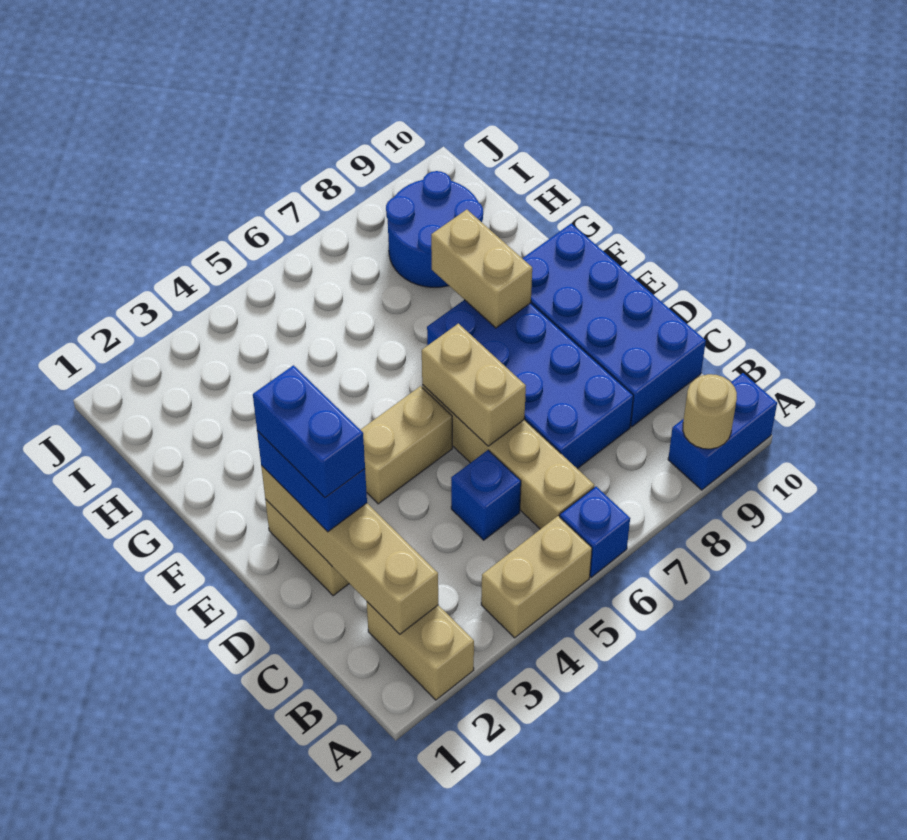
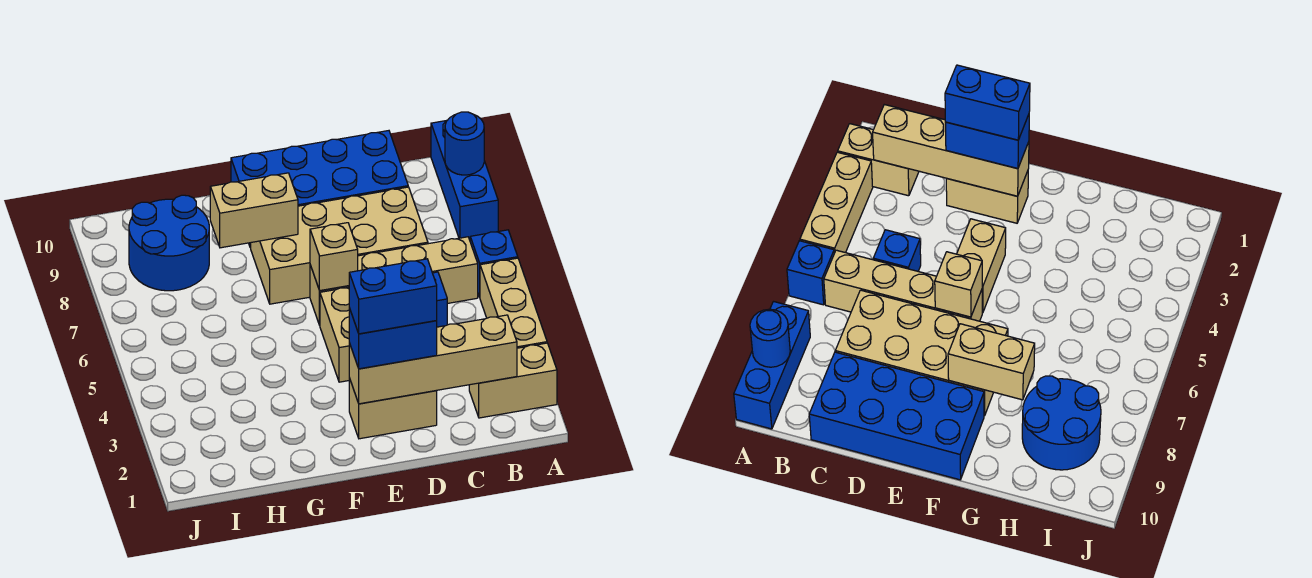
tan 1x2 brick [481,516,592,638] -> tan 1x3 brick [480,258,547,348]
blue 1x2 brick [668,373,777,490] -> blue 1x3 brick [431,121,498,240]
tan 1x1 round brick [683,374,737,449] -> blue 1x1 round brick [445,112,484,175]
blue 2x4 brick [427,300,633,469] -> tan 2x4 brick [251,187,428,304]
tan 1x2 brick [422,324,526,446] -> tan 1x1 brick [310,223,358,291]

